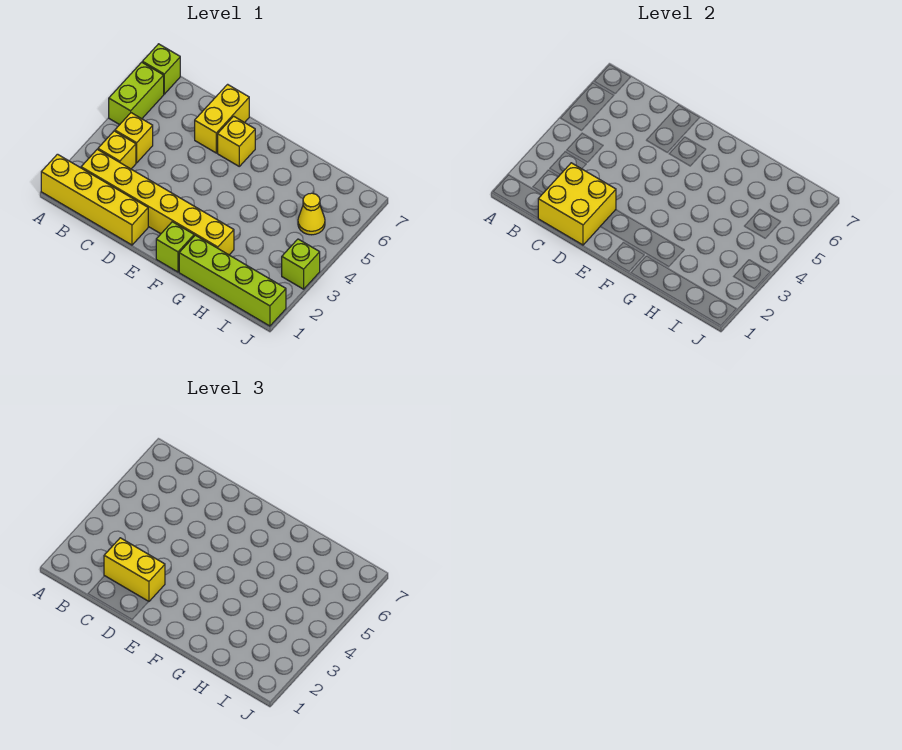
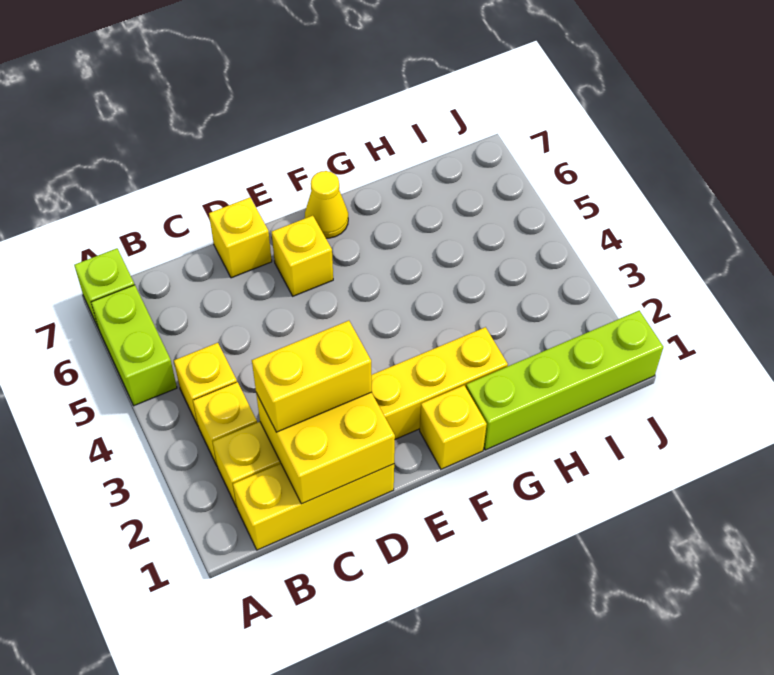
yellow 1x4 brick [41,154,148,245] -> yellow 1x3 brick [233,463,394,550]
yellow 1x2 brick [195,84,249,153] -> yellow 1x1 brick [209,198,272,278]
lime 1x1 brick [156,222,194,272] -> yellow 1x1 brick [420,385,487,469]
yellow 1x1 cone [298,193,325,235] -> yellow 1x1 cone moved to [305,171,348,238]
lime 1x1 brick [282,239,320,289] -> none

